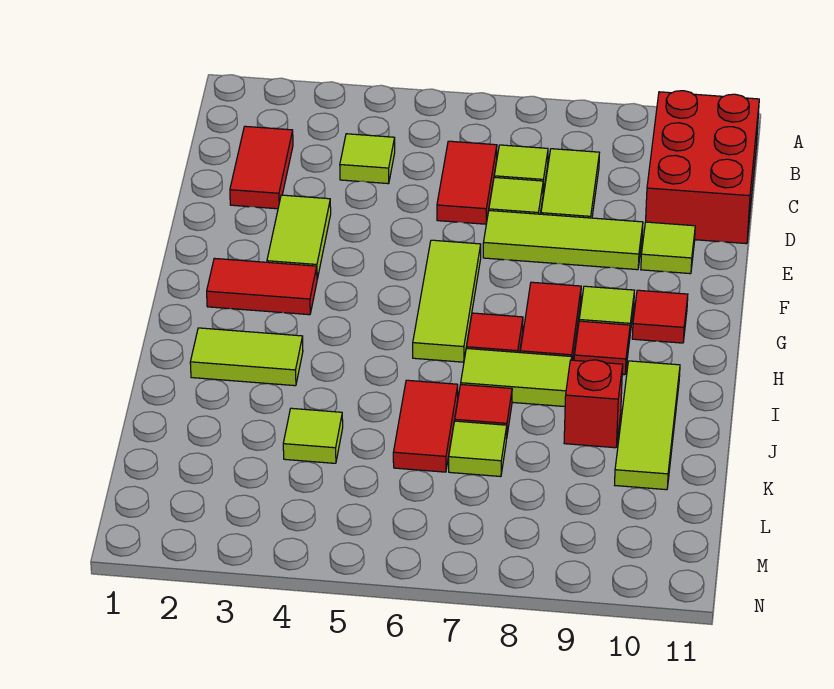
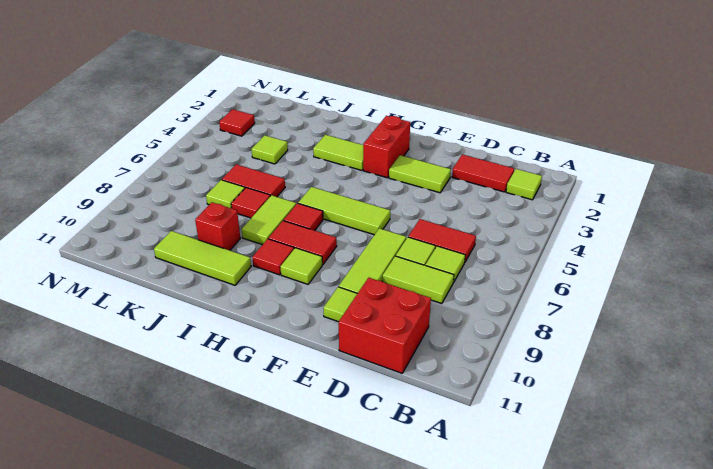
red 2x3 brick [646,91,759,244] -> red 2x2 brick [339,278,431,373]
lime 1x1 tile [340,134,395,184] -> lime 1x1 tile moved to [506,169,542,200]
red 1x2 tile [207,258,317,315] -> red 1x2 brick [363,116,410,178]
red 1x1 tile [632,290,688,343] -> red 1x1 tile moved to [219,109,255,136]
lime 1x2 tile [190,328,303,386] -> lime 1x2 tile turned to [313,135,363,170]

